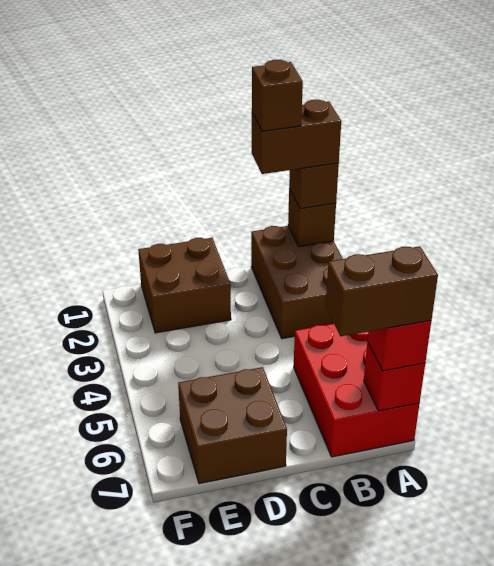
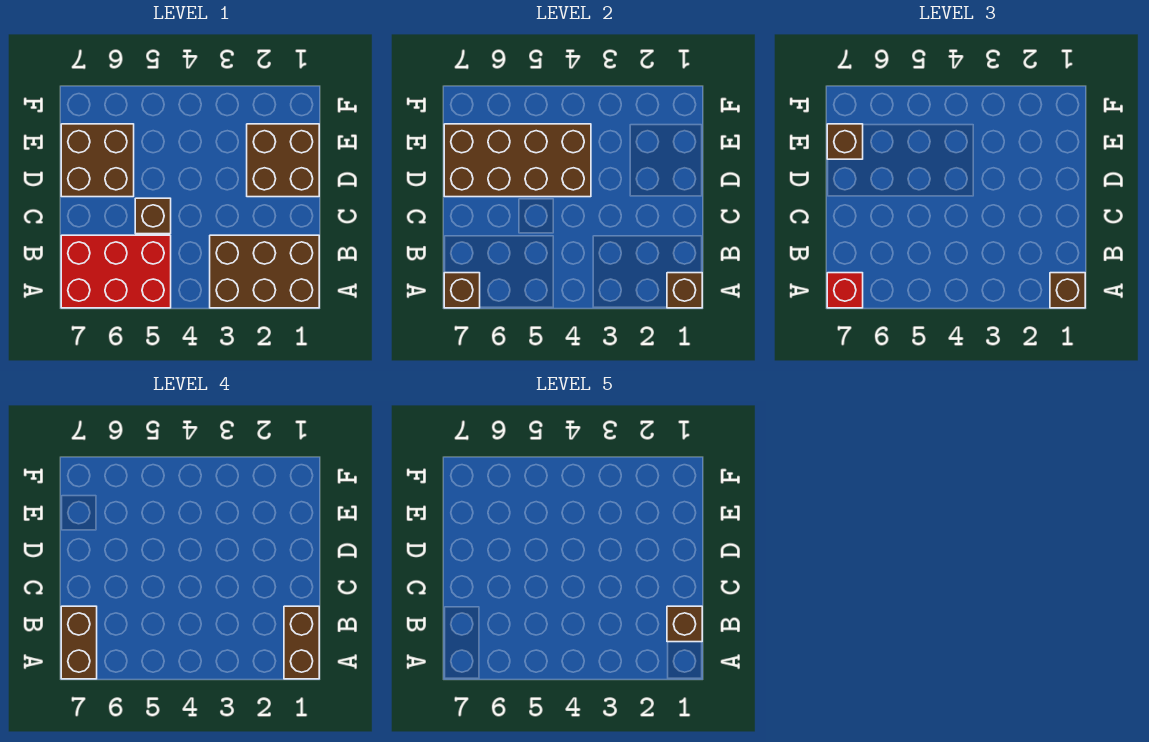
red 1x1 brick [364,342,425,411] -> brown 1x1 brick [444,273,480,308]
none -> brown 1x1 brick [135,198,171,234]
none -> brown 2x4 brick [444,124,591,197]
none -> brown 1x1 brick [827,124,863,159]

